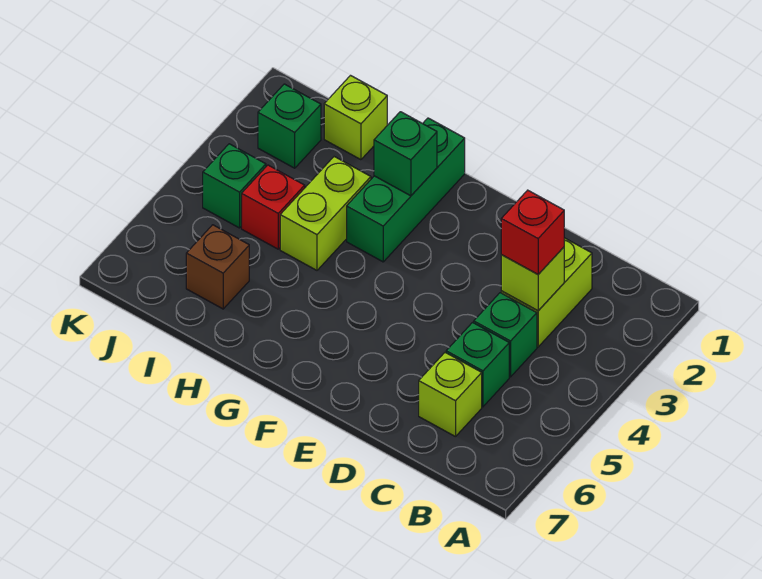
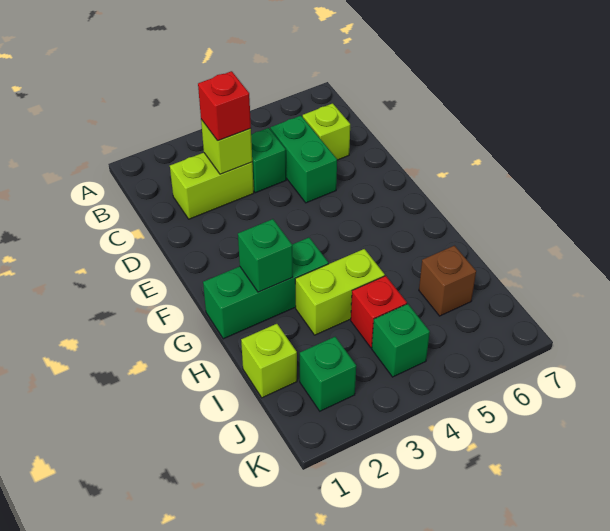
green 1x1 brick [446,323,509,407] -> green 1x2 brick [270,116,337,203]

